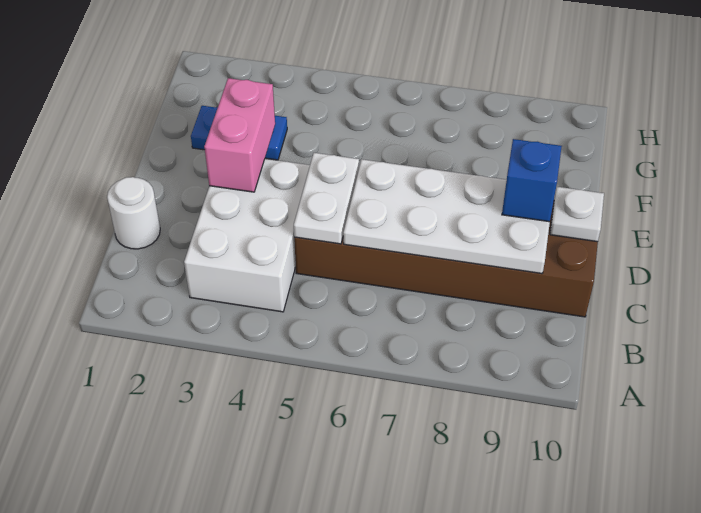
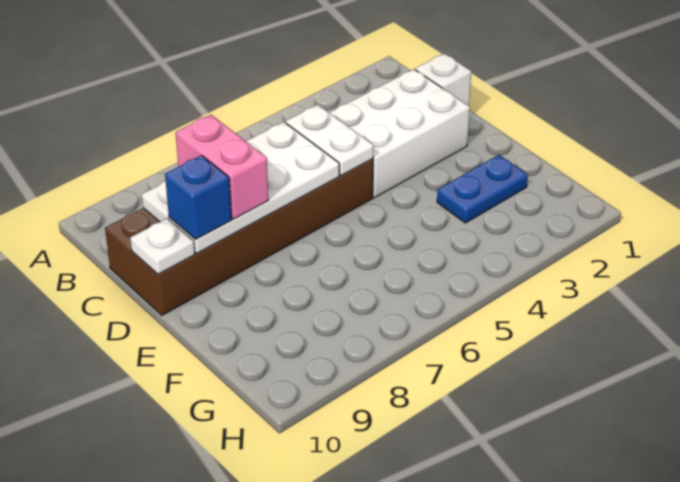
white 2x3 brick [184,159,310,312] -> white 2x3 brick turned to [329,69,470,198]
white 1x1 round brick [107,177,160,249] -> white 1x1 brick [415,53,471,106]
pink 1x2 brick [204,78,275,192] -> pink 1x2 brick moved to [176,115,268,219]

